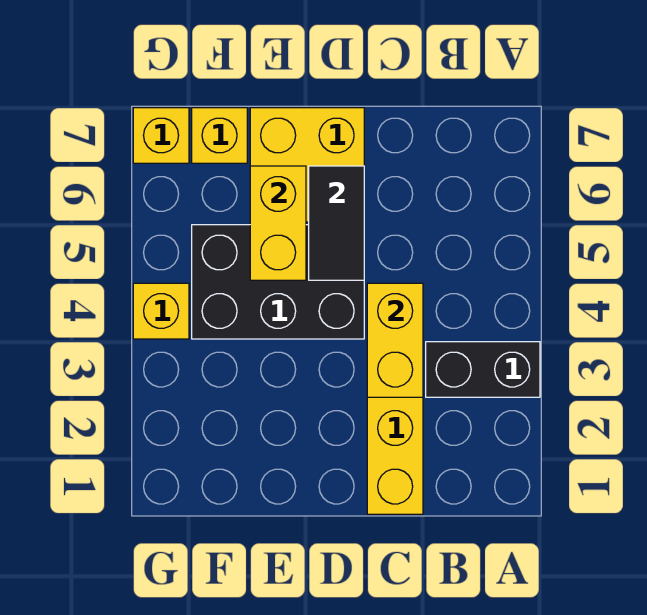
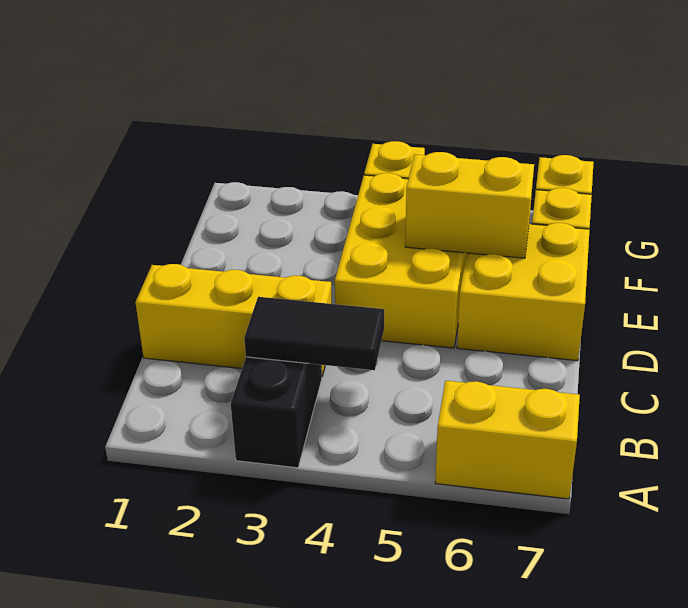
yellow 1x2 brick [367,283,423,397] -> yellow 1x2 brick moved to [435,381,580,499]
black 2x3 brick [192,225,364,339] -> yellow 2x3 brick [335,173,466,348]
black 1x2 tile [309,166,364,280] -> black 1x2 tile moved to [244,297,384,370]

